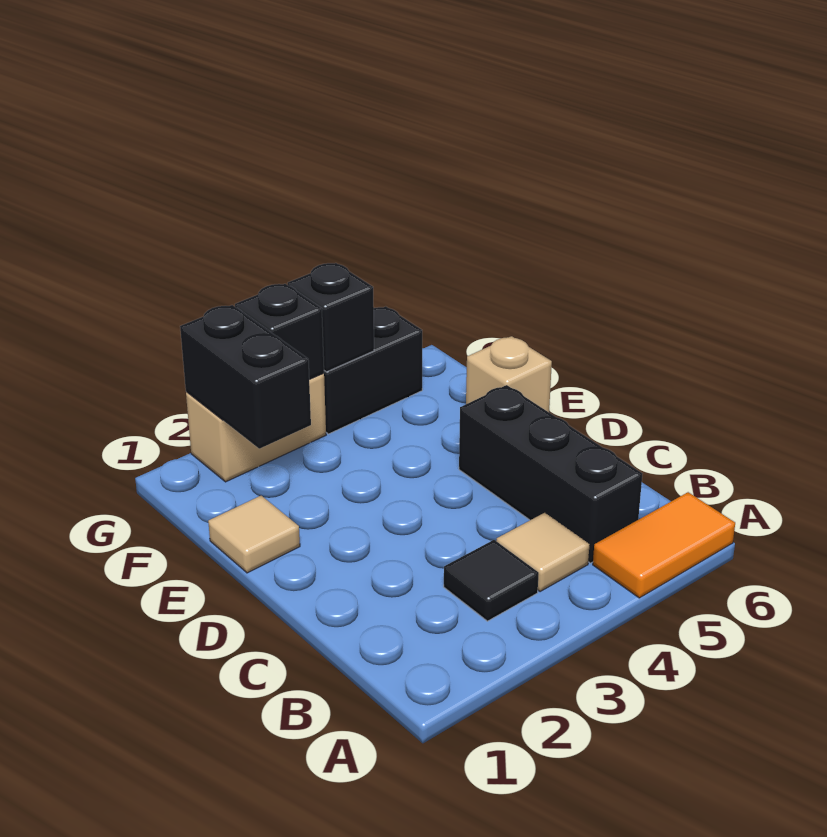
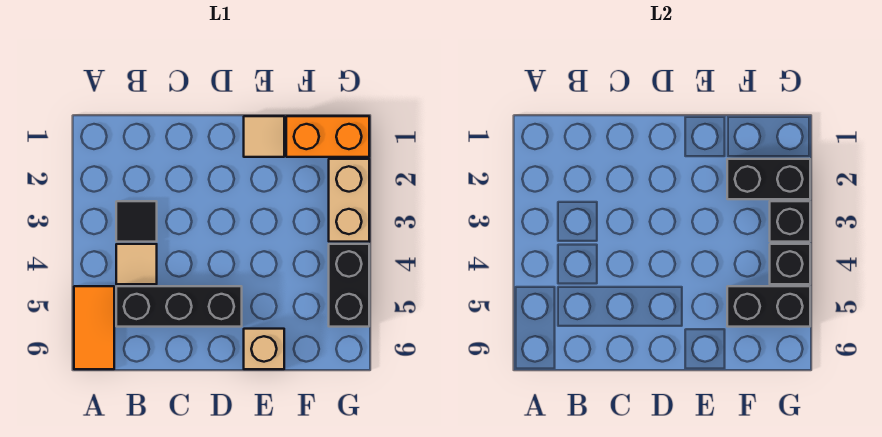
none -> orange 1x2 brick [286,116,369,157]
none -> black 1x2 brick [727,286,810,327]

